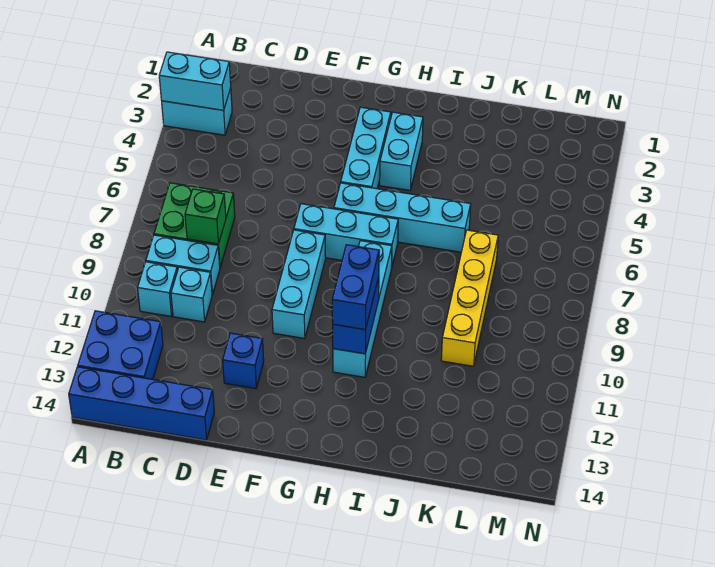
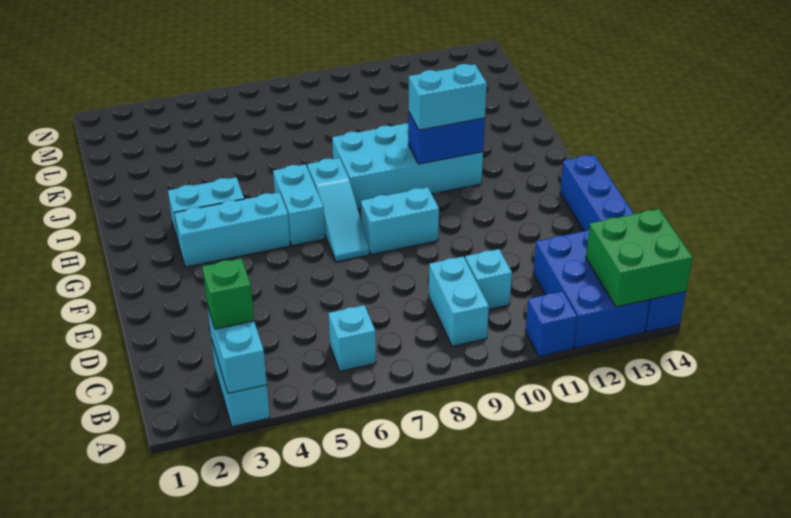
blue 2x2 brick [78,311,163,379] -> blue 2x3 brick [533,230,650,348]
blue 1x4 brick [69,367,214,440] -> blue 1x6 brick [560,155,686,332]
green 2x2 brick [154,183,235,267] -> green 2x2 brick moved to [586,209,693,307]
cyan 1x1 brick [138,262,177,316] -> cyan 1x1 brick moved to [328,305,376,371]
green 1x1 brick [185,189,226,244] -> green 1x1 brick moved to [203,258,254,329]
blue 1x1 brick [223,333,264,389] -> blue 1x1 brick moved to [525,291,577,357]
cyan 1x3 brick [294,204,398,268] -> cyan 1x3 slope [307,158,369,262]
cyan 1x3 brick [272,230,326,339] -> cyan 1x2 brick [361,187,439,255]
cyan 1x4 brick [334,183,471,252] -> cyan 1x2 brick [273,164,325,246]
cyan 1x4 brick [333,241,392,377] -> cyan 2x4 brick [332,123,483,208]
blue 1x2 brick [332,245,379,330] -> cyan 1x2 brick [409,64,487,130]
yellow 1x4 brick [441,230,498,366] -> none

